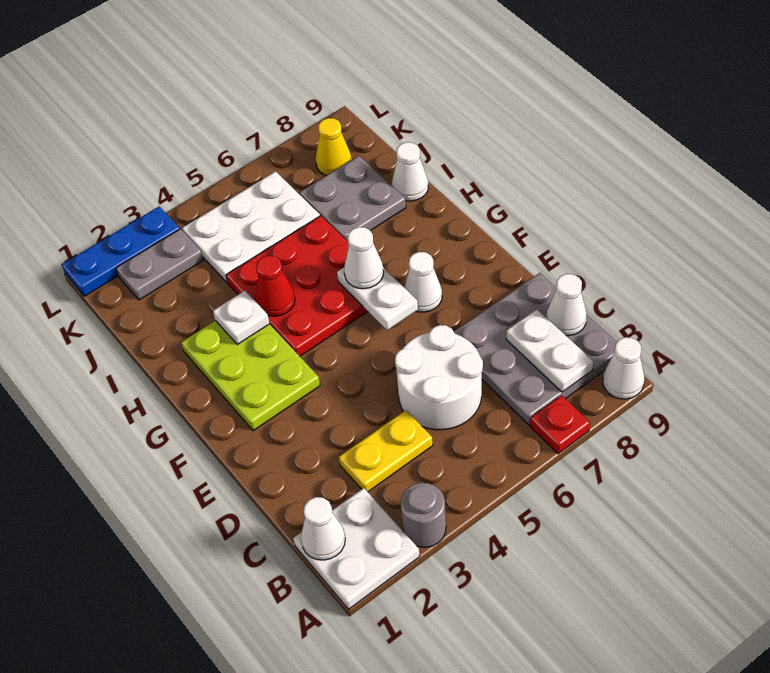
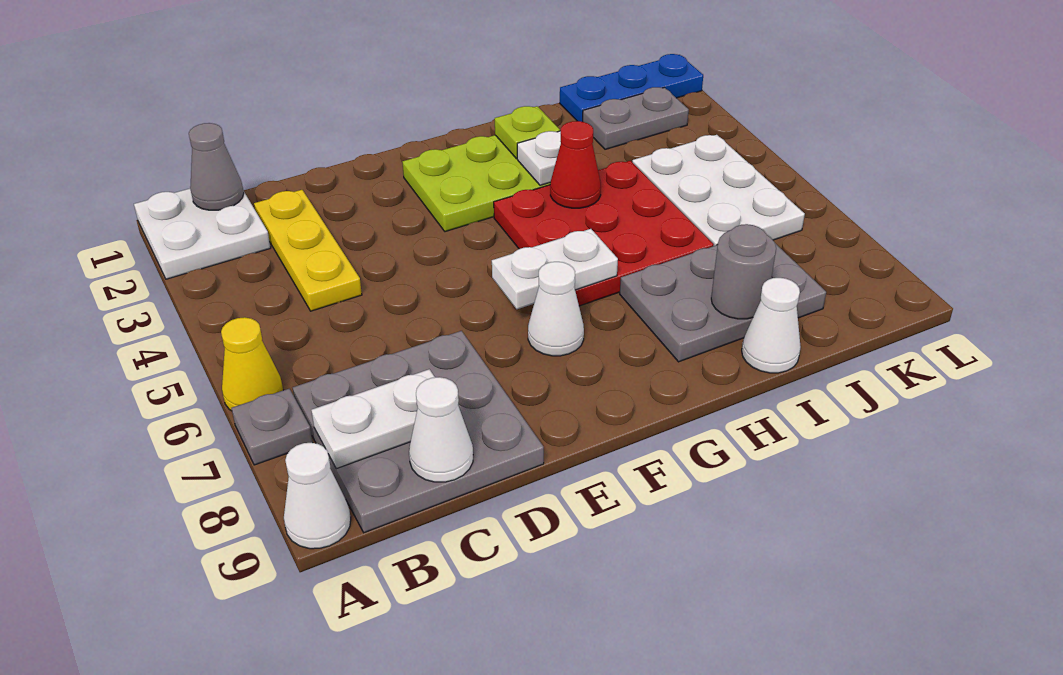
grey 1x1 round brick [401,483,446,547] -> grey 1x1 round brick moved to [711,224,776,319]
red 1x1 plate [530,395,590,454] -> grey 1x1 plate [231,389,313,465]
white 1x1 cone [301,497,345,560] -> grey 1x1 cone [189,123,244,210]
yellow 1x2 plate [339,410,433,492] -> yellow 1x3 plate [254,190,362,311]
white 2x2 round brick [395,325,483,430] -> none
white 1x1 cone [344,227,384,289] -> none
none -> lime 1x1 plate [495,106,560,159]
grey 2x2 plate [300,156,406,241] -> grey 2x3 plate [620,243,826,362]
grey 1x2 plate [116,229,203,300] -> grey 1x2 plate turned to [583,87,689,149]
yellow 1x1 cone [316,118,352,175] -> yellow 1x1 cone moved to [221,317,283,411]
blue 1x3 plate [62,206,180,296] -> blue 1x3 plate turned to [560,54,703,122]

